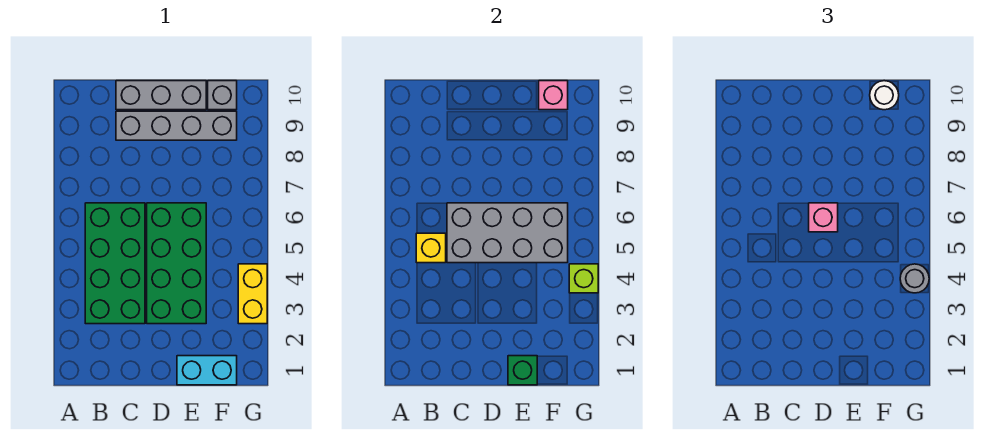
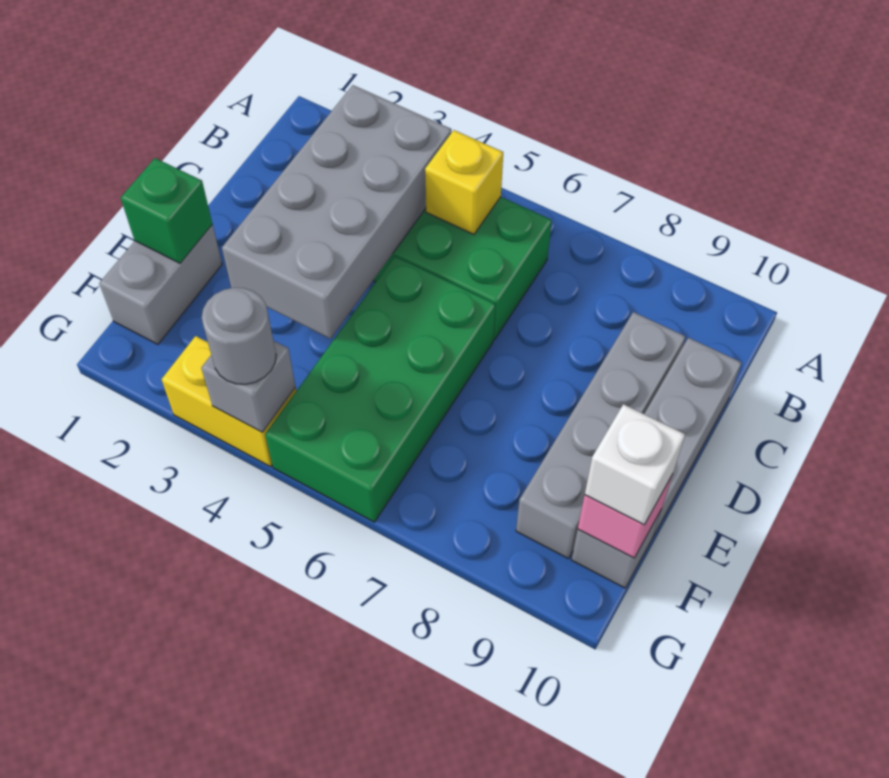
grey 2x4 brick [447,203,568,263] -> grey 2x4 brick moved to [222,85,451,339]
green 2x4 brick [147,203,206,324] -> green 2x4 brick turned to [265,256,496,522]
pink 1x1 brick [809,203,838,232] -> none
cyan 1x2 brick [177,356,237,385] -> grey 1x2 brick [99,225,222,344]
white 1x1 round brick [870,81,899,110] -> white 1x1 brick [585,404,685,525]
lime 1x1 brick [569,264,598,293] -> grey 1x1 brick [201,341,295,432]

